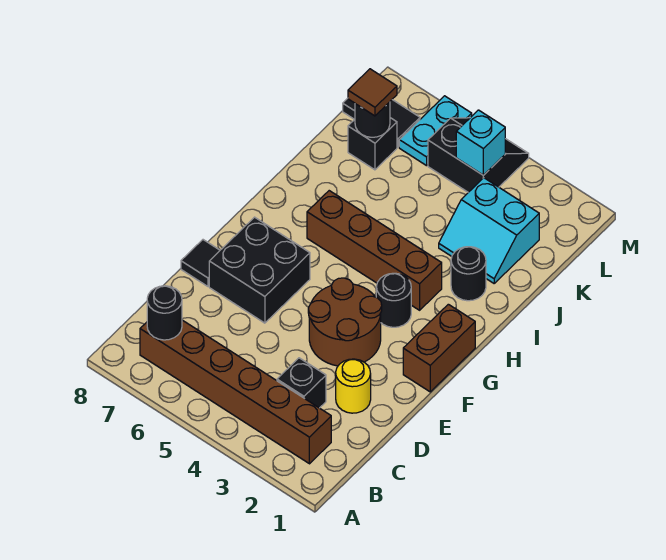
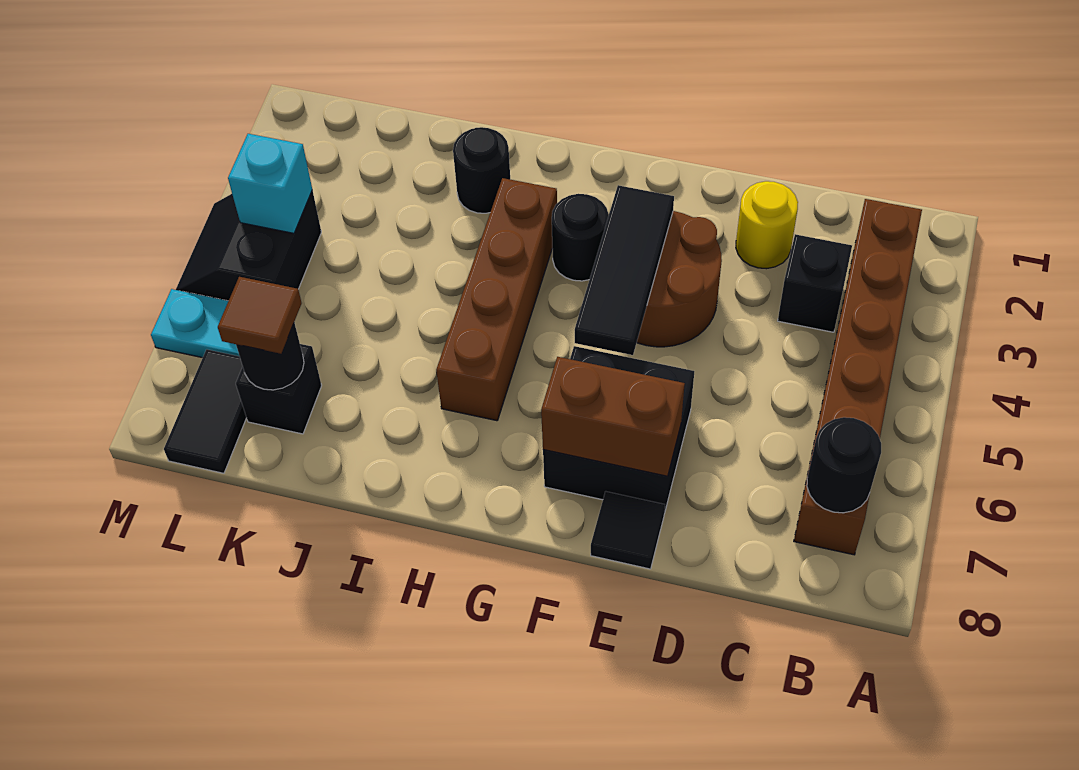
brown 1x2 brick [403,304,475,392] -> brown 1x2 brick moved to [541,357,685,476]
none -> black 1x3 tile [575,185,674,355]
cyan 2x2 slope [439,178,539,283] -> none

